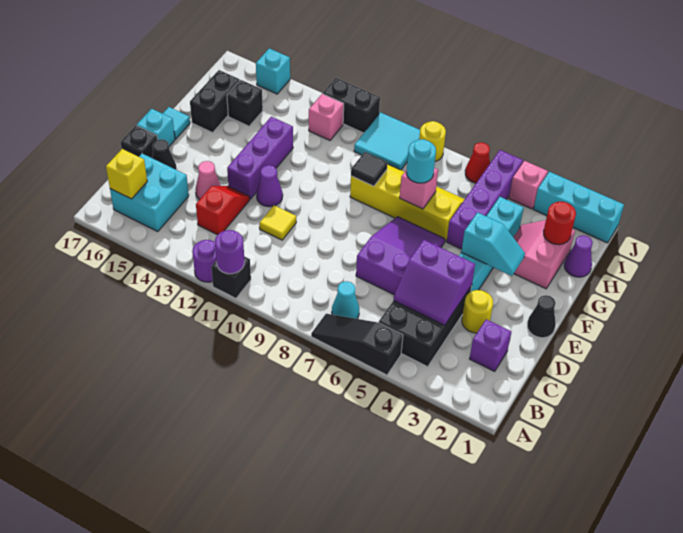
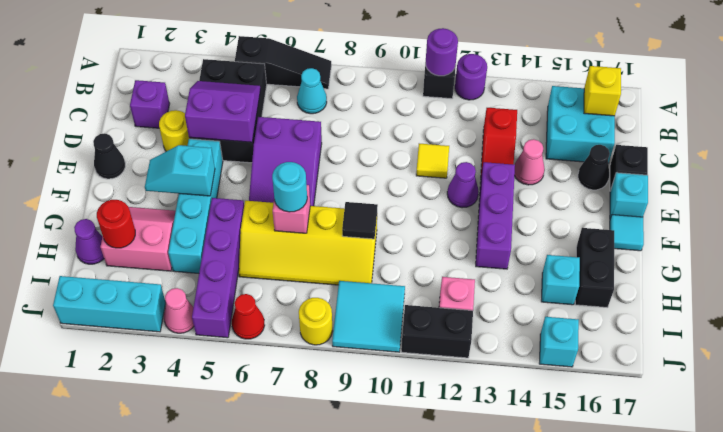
pink 2x2 slope [513,220,575,289] -> pink 2x2 slope turned to [100,207,176,271]
black 1x1 brick [227,80,263,126] -> cyan 1x1 brick [541,255,580,305]
pink 1x1 brick [509,161,548,209] -> pink 1x1 cone [164,288,194,333]

